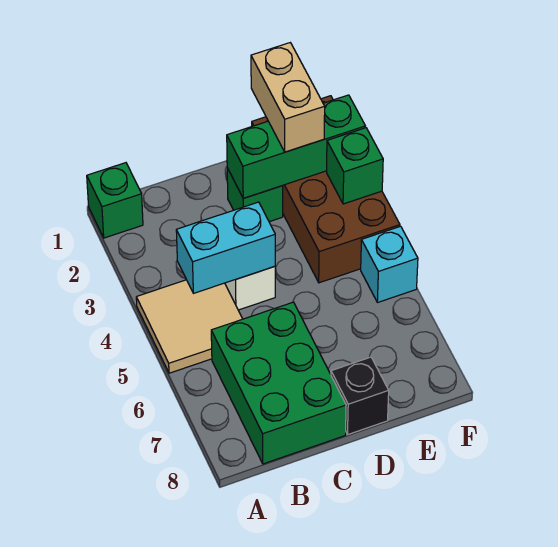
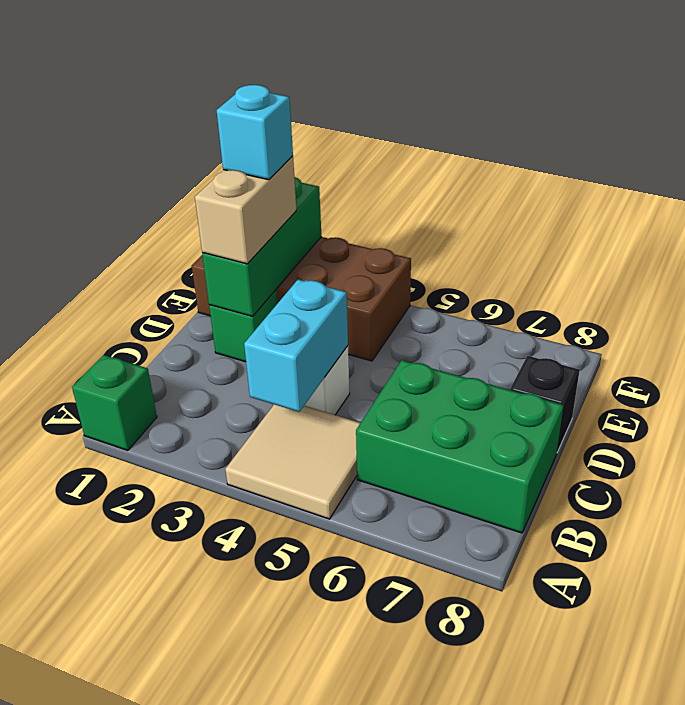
tan 1x2 brick [251,43,325,152] -> tan 1x2 brick turned to [195,156,296,264]
green 1x1 brick [327,128,383,204] -> none
cyan 1x1 brick [361,226,418,303] -> cyan 1x1 brick moved to [217,85,293,180]

